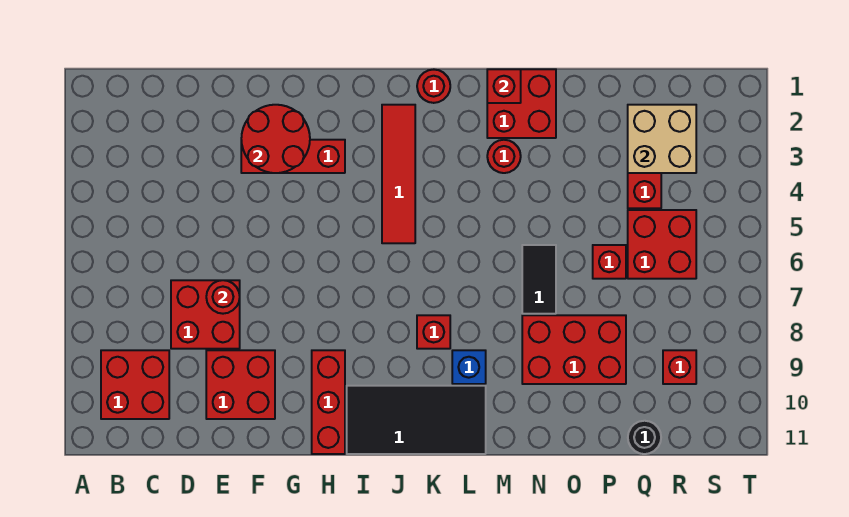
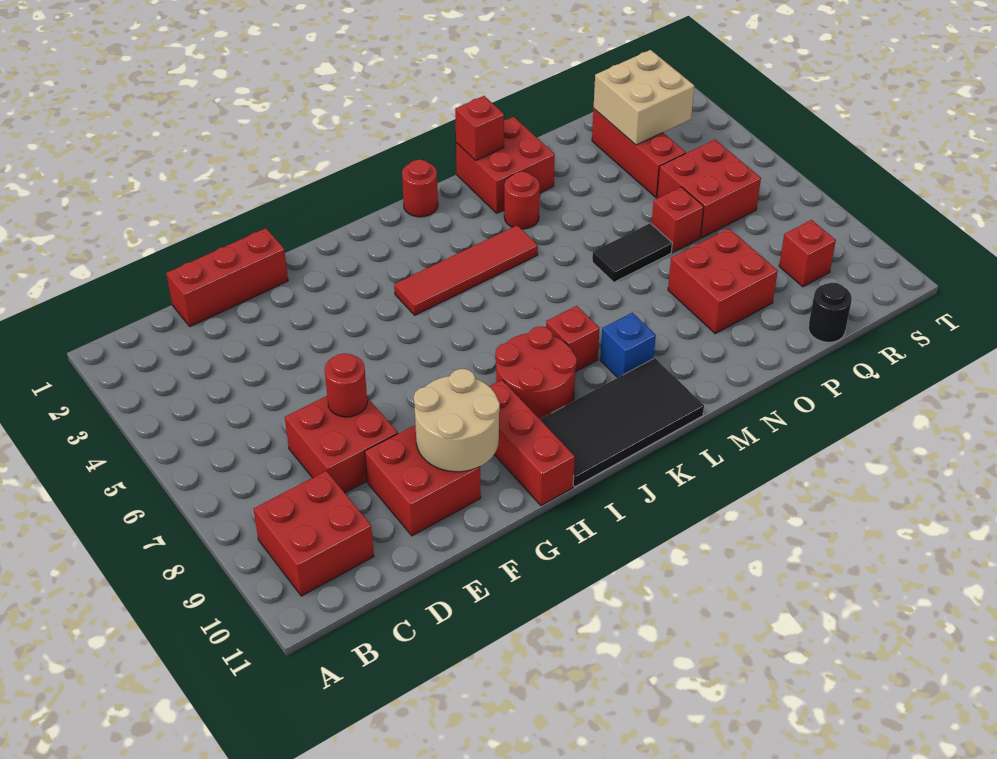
red 2x2 round brick [241,105,310,173] -> red 2x2 round brick moved to [495,326,577,419]
red 1x3 brick [241,140,345,173] -> red 1x3 brick moved to [166,228,288,326]
none -> tan 2x2 round brick [414,369,500,472]
red 1x4 tile [382,105,415,243] -> red 1x4 tile turned to [394,225,538,315]
black 1x2 tile [522,245,556,314] -> black 1x2 tile turned to [592,223,672,282]
red 2x3 brick [522,315,626,384] -> red 2x2 brick [668,228,778,334]

